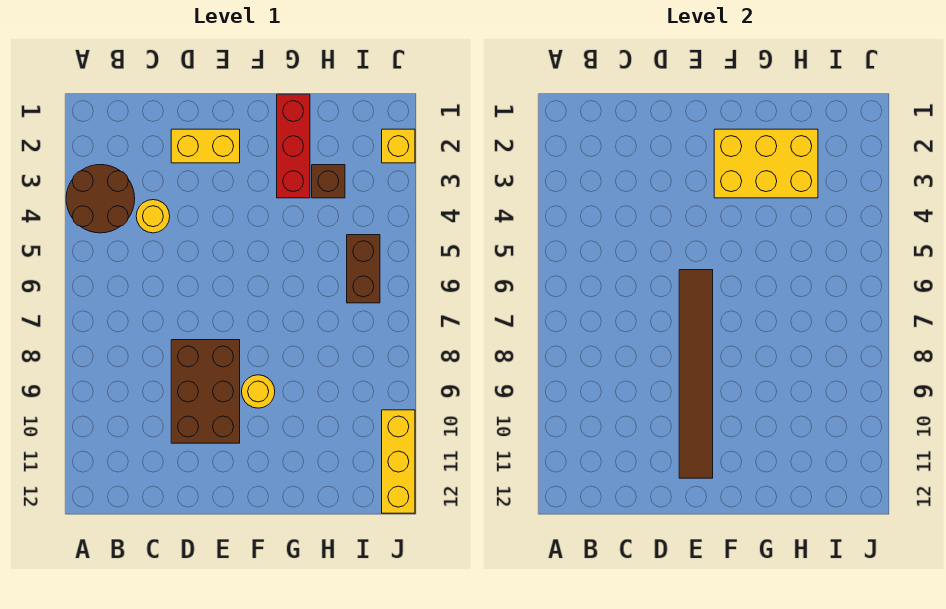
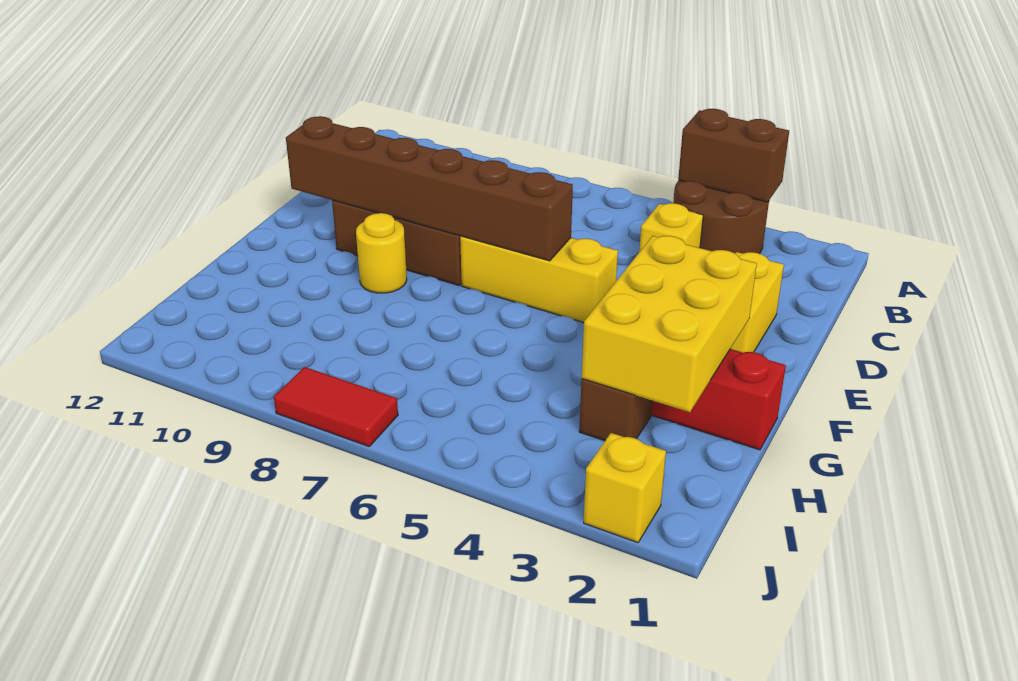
yellow 1x1 round brick [136,200,170,233] -> yellow 1x1 brick [639,203,703,252]
brown 1x6 tile [679,270,713,478] -> brown 1x6 brick [286,116,573,261]
brown 1x2 brick [347,235,380,303] -> brown 1x2 brick moved to [678,109,789,202]
none -> red 1x2 tile [274,367,398,446]
yellow 1x3 brick [382,410,415,513] -> yellow 1x3 brick moved to [460,236,618,322]

